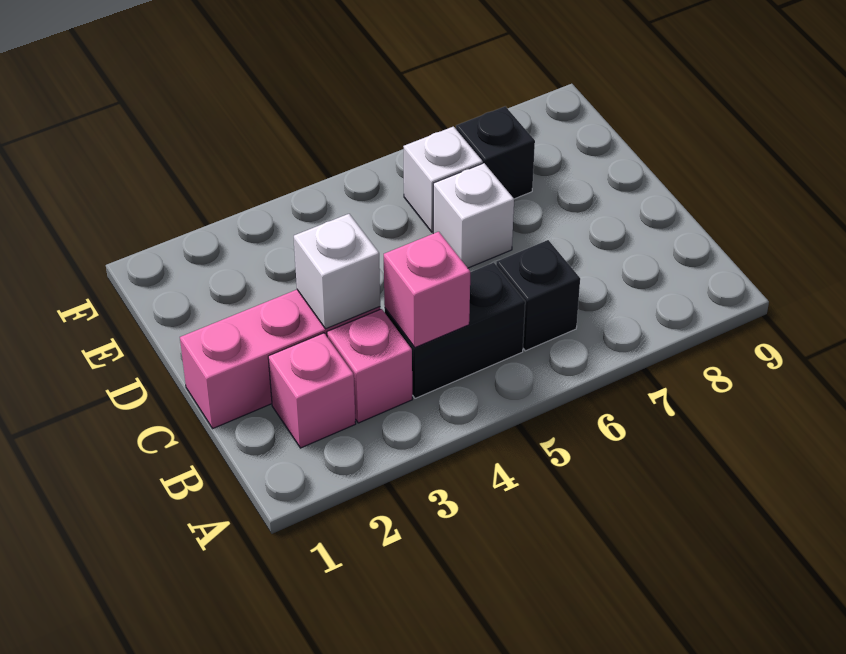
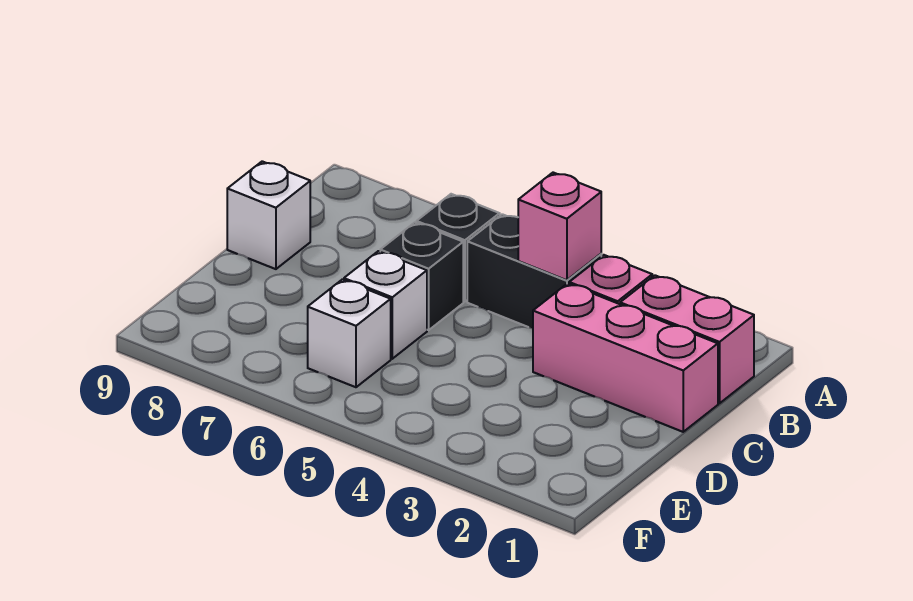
pink 1x1 brick [268,333,356,448] -> pink 1x2 brick [620,275,754,403]
white 1x1 brick [294,214,380,329] -> white 1x1 brick moved to [227,161,310,269]
black 1x1 brick [456,106,535,199] -> black 1x1 brick moved to [380,223,463,330]

